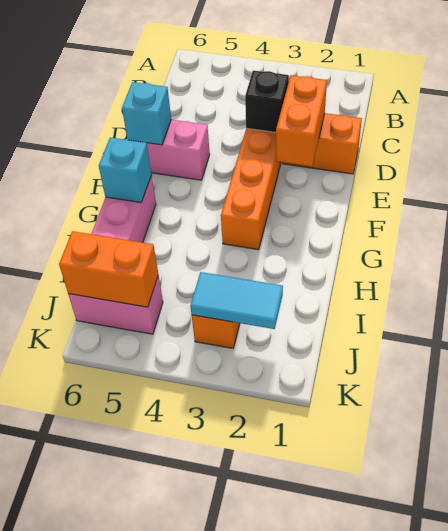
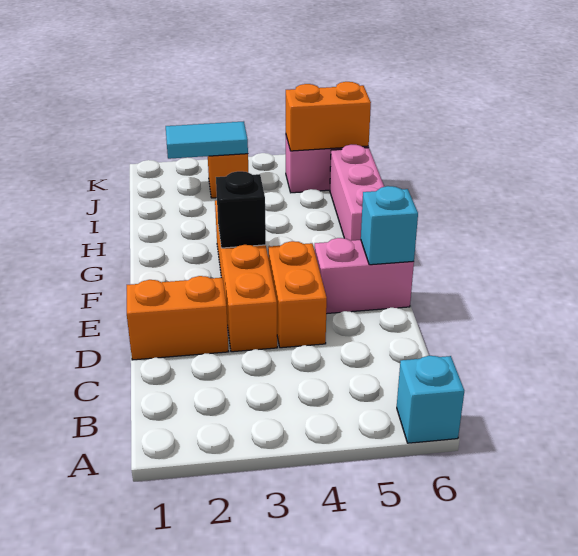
orange 1x2 brick [276,75,327,166] -> orange 1x2 brick moved to [268,241,327,348]
black 1x1 brick [245,70,289,132] -> black 1x1 brick moved to [216,171,266,248]
cyan 1x1 brick [99,138,152,202] -> cyan 1x1 brick moved to [397,356,464,443]

